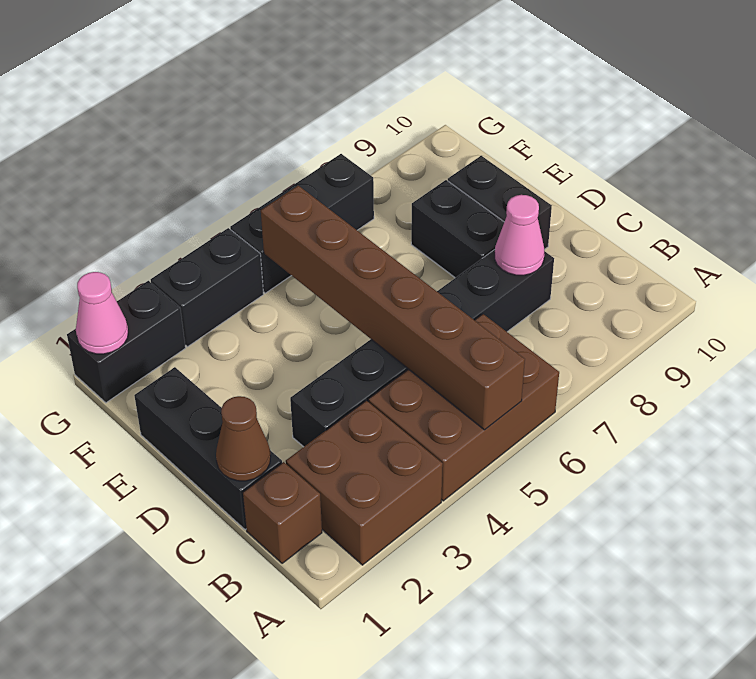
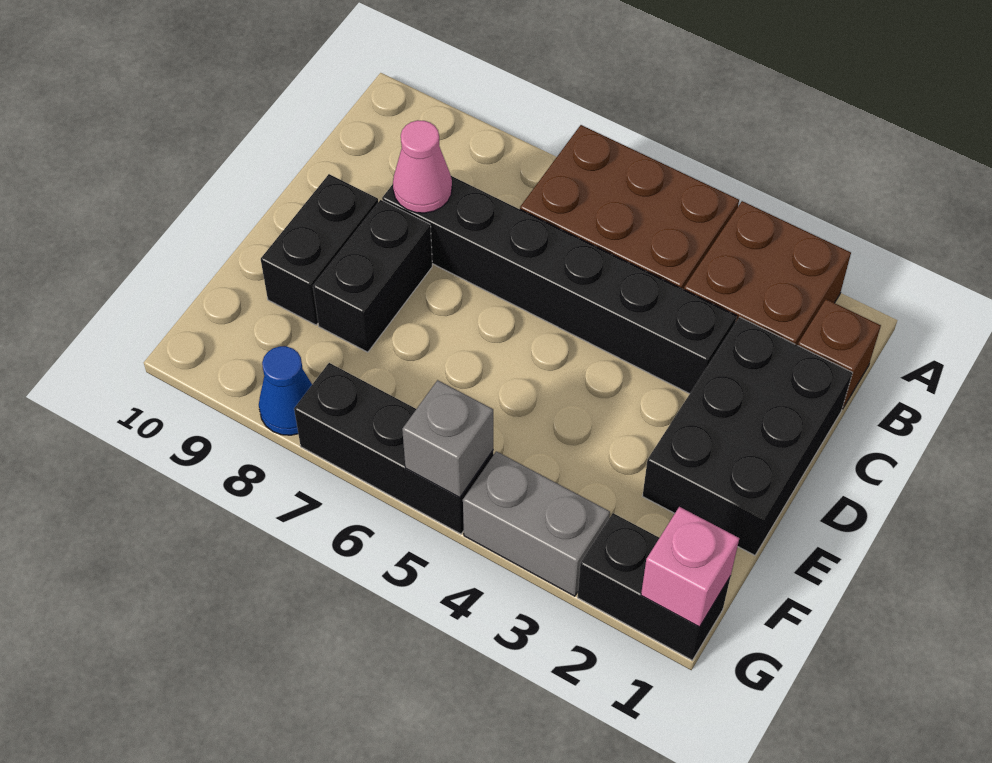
brown 1x6 brick [261,186,525,430] -> none
black 1x3 brick [134,367,282,529] -> black 2x3 brick [643,317,852,555]
brown 1x1 cone [216,396,271,481] -> none
pink 1x1 cone [76,272,128,354] -> pink 1x1 brick [641,507,739,627]
black 1x2 brick [151,228,264,347] -> grey 1x2 brick [463,451,610,596]
none -> grey 1x1 brick [402,380,493,498]
none -> blue 1x1 cone [259,346,312,435]

